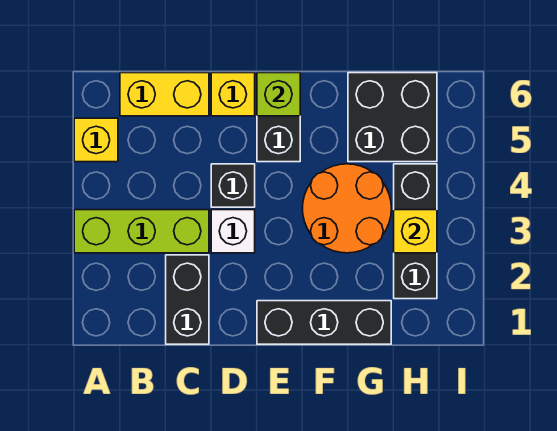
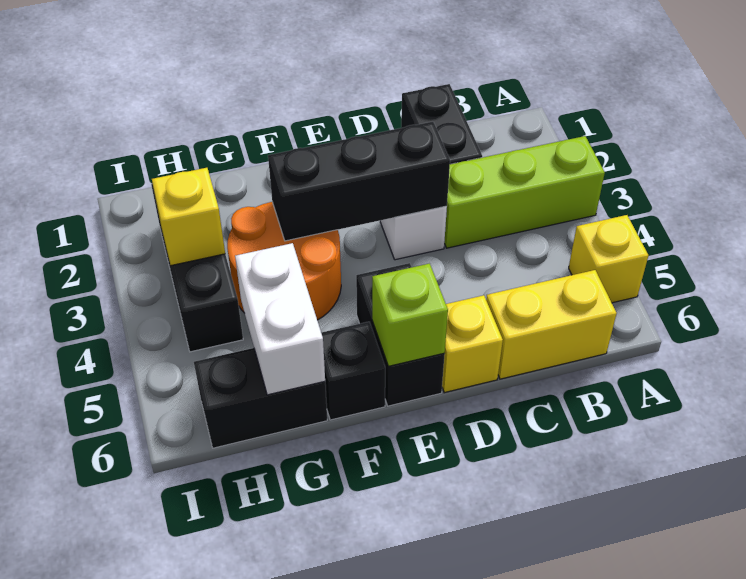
black 1x1 brick [211,164,255,207] -> black 1x1 brick moved to [321,322,385,420]
black 1x3 brick [257,301,391,344] -> black 1x3 brick moved to [268,122,450,241]
black 2x2 brick [348,73,437,162] -> black 1x2 brick [194,348,327,448]
none -> white 1x2 brick [235,243,325,395]

